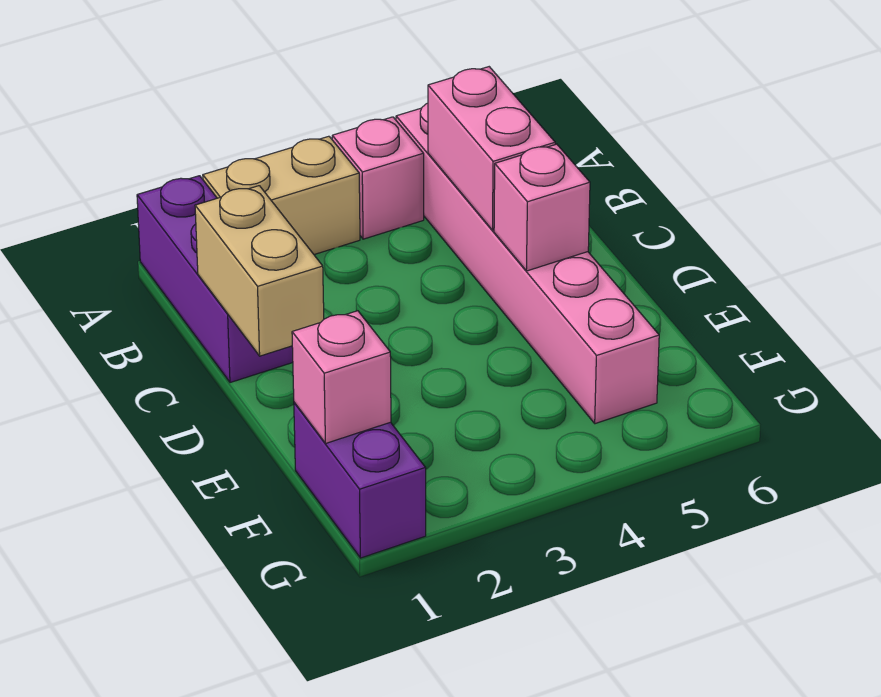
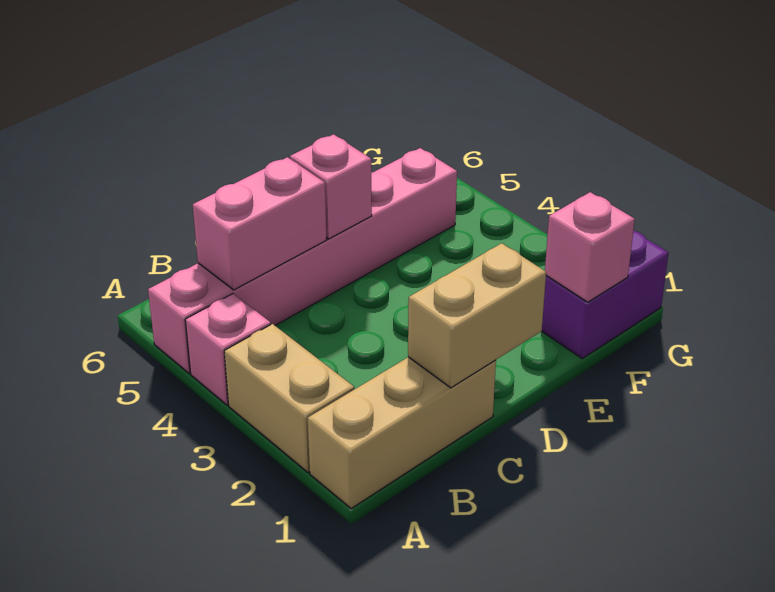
purple 1x3 brick [137,176,293,383] -> tan 1x3 brick [308,357,496,509]

